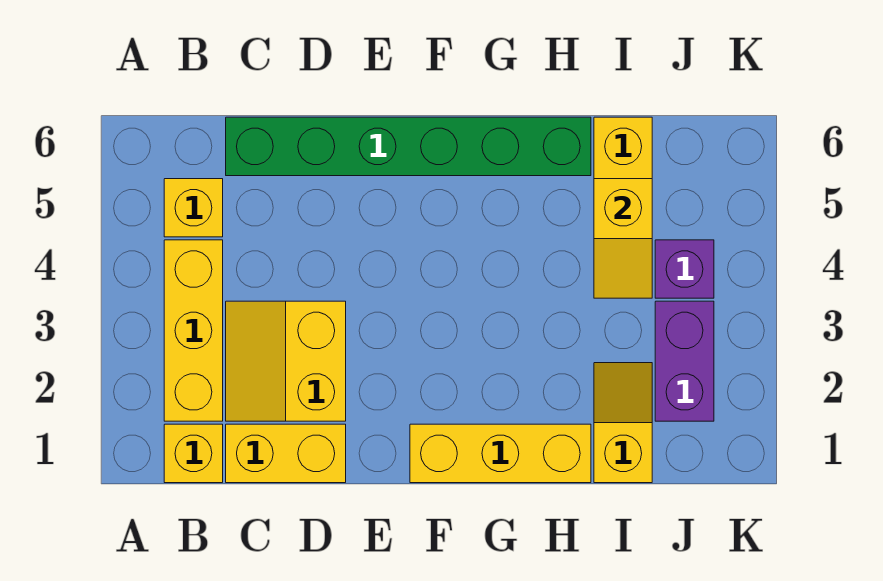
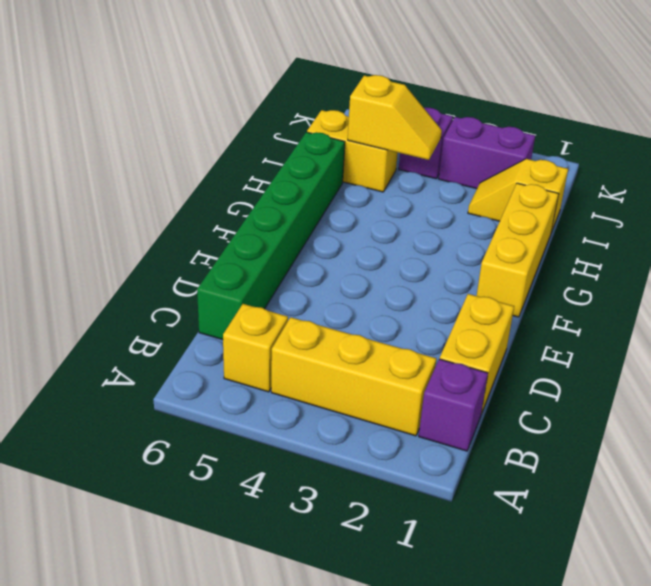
yellow 1x1 brick [164,424,223,483] -> purple 1x1 brick [419,359,488,451]
yellow 2x2 slope [226,301,346,421] -> none

